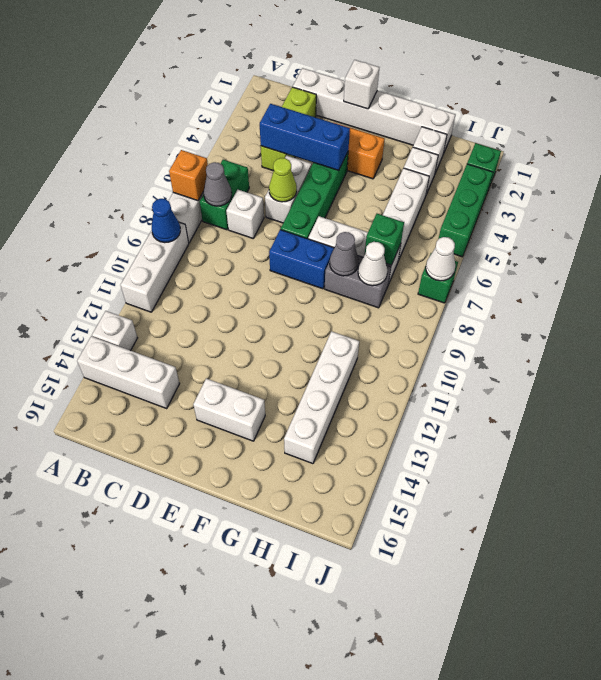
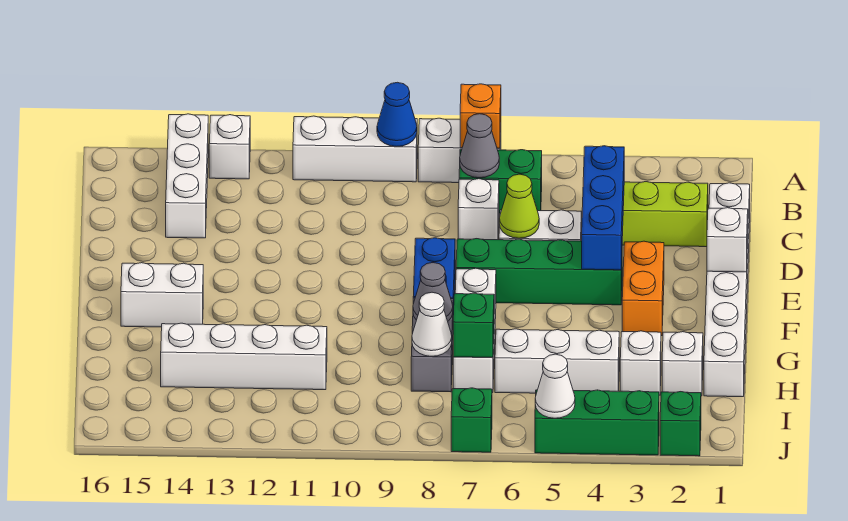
white 1x2 brick [193,378,265,441] -> white 1x2 brick turned to [121,263,203,327]
white 1x1 cone [426,237,455,281] -> white 1x1 cone moved to [535,354,575,418]

